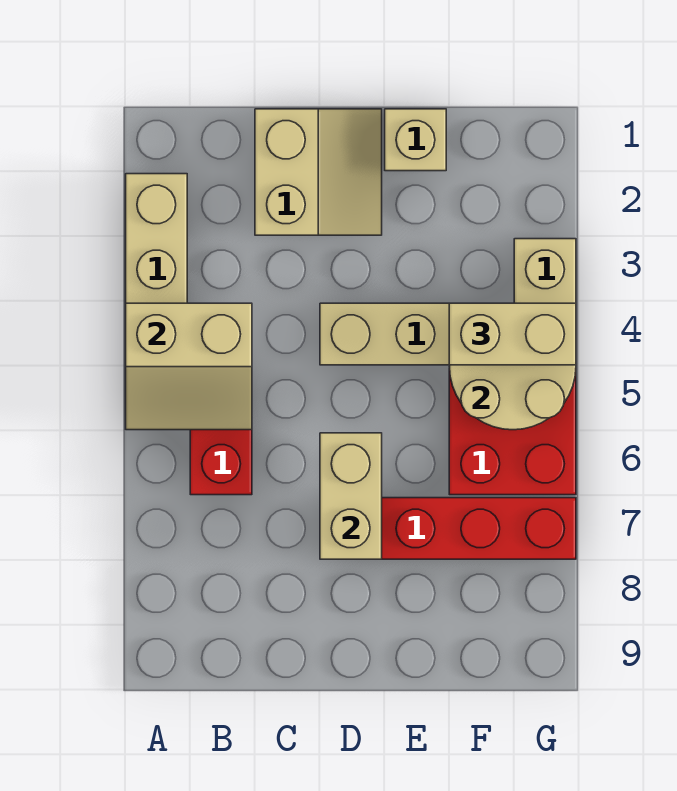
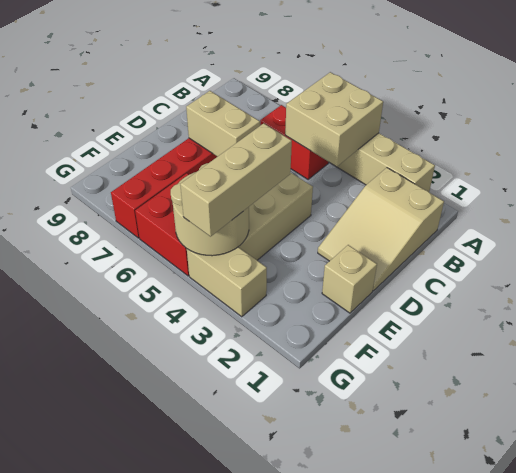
tan 2x2 slope [126,303,252,430] -> tan 2x2 brick [285,72,383,167]
tan 2x2 slope [255,109,382,235] -> tan 2x3 slope [318,168,444,291]
tan 1x2 brick [449,303,576,365] -> tan 1x3 brick [180,123,292,236]

